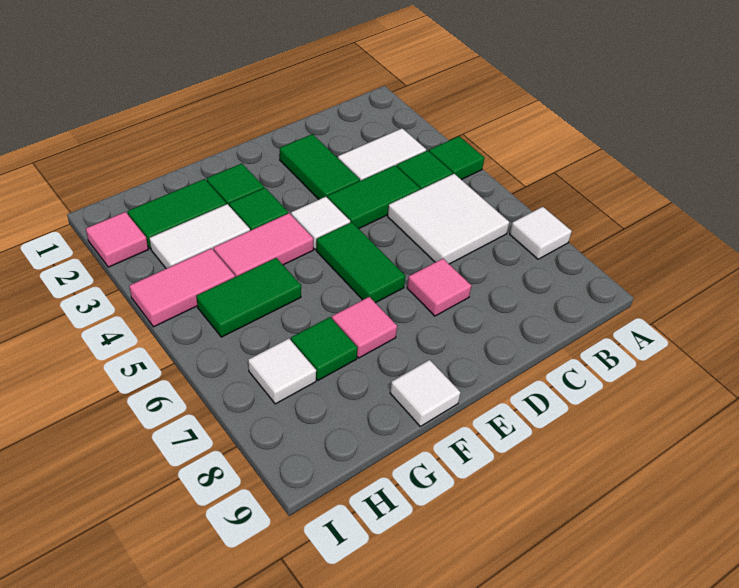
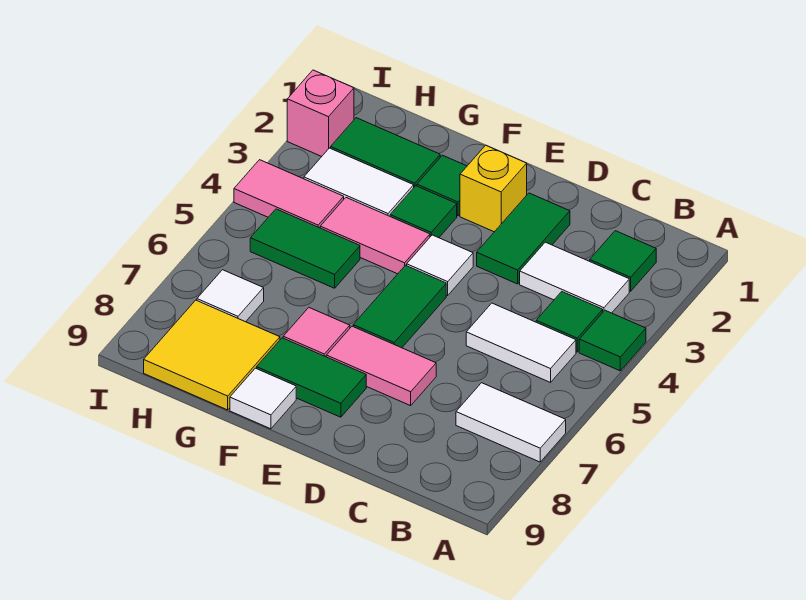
white 1x1 tile [510,207,572,259] -> white 1x2 tile [456,383,566,462]
white 2x2 tile [388,174,509,264] -> white 1x2 tile [466,303,576,382]
green 1x2 tile [328,165,420,229] -> green 1x2 tile moved to [257,338,366,417]
pink 1x1 tile [407,259,471,316] -> pink 1x2 tile [326,326,436,406]
none -> yellow 1x1 brick [460,145,527,232]
green 1x1 tile [291,317,358,380] -> green 1x1 tile moved to [590,231,656,291]
none -> yellow 2x2 tile [144,300,280,410]
pink 1x1 tile [86,212,148,267] -> pink 1x1 brick [287,70,354,157]

